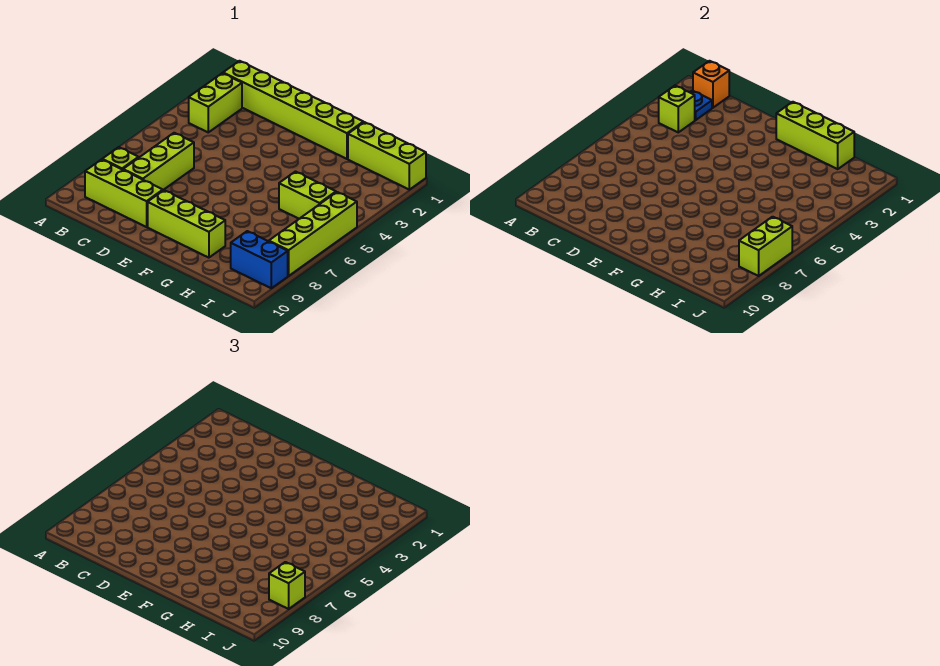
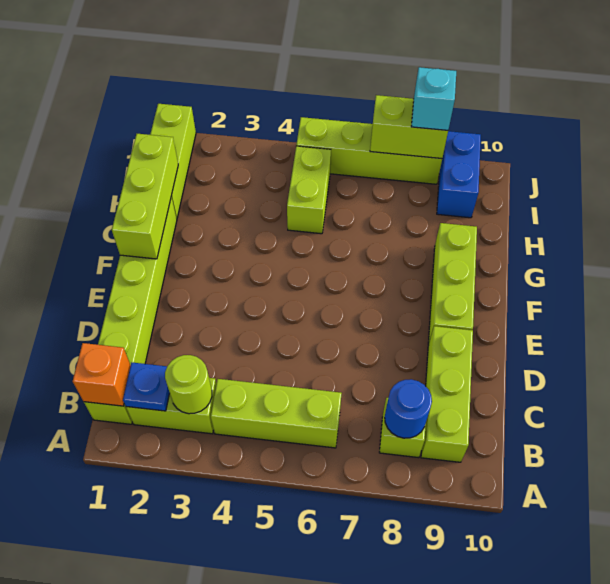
lime 1x1 brick [659,86,695,132] -> lime 1x1 round brick [165,355,212,414]
none -> blue 1x1 round brick [385,379,432,438]
lime 1x3 brick [123,133,194,190] -> lime 1x3 brick moved to [211,379,342,448]
lime 1x1 brick [269,562,305,609] -> cyan 1x1 brick [411,67,456,130]

